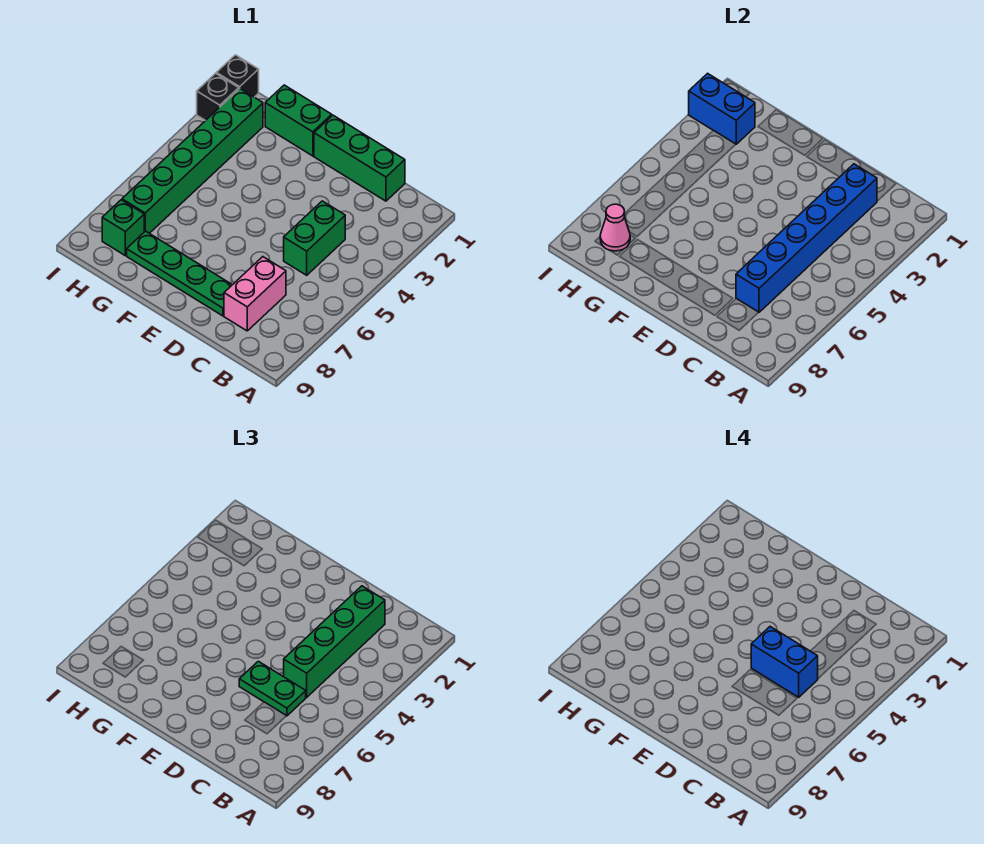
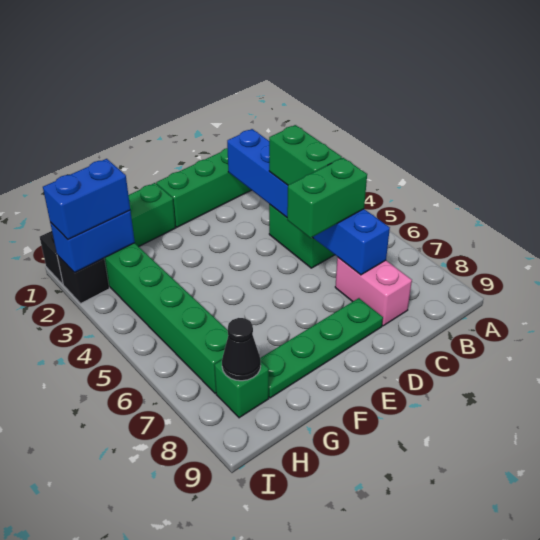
green 1x4 brick [284,586,385,697] -> green 1x2 brick [269,125,342,185]
blue 1x2 brick [751,627,818,697] -> blue 1x2 brick moved to [43,159,130,240]
green 1x2 plate [239,661,306,716] -> green 1x2 brick [287,158,367,238]
pink 1x1 cone [600,204,630,251] -> black 1x1 cone [222,318,261,381]

